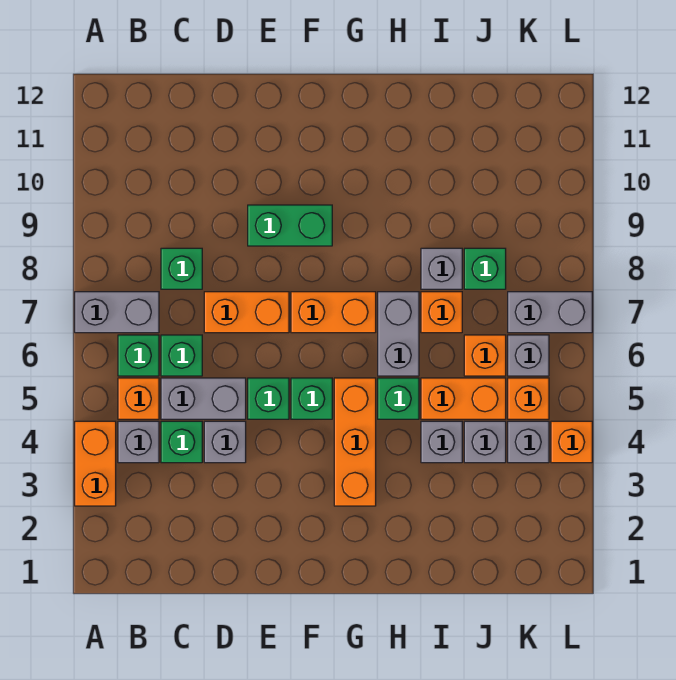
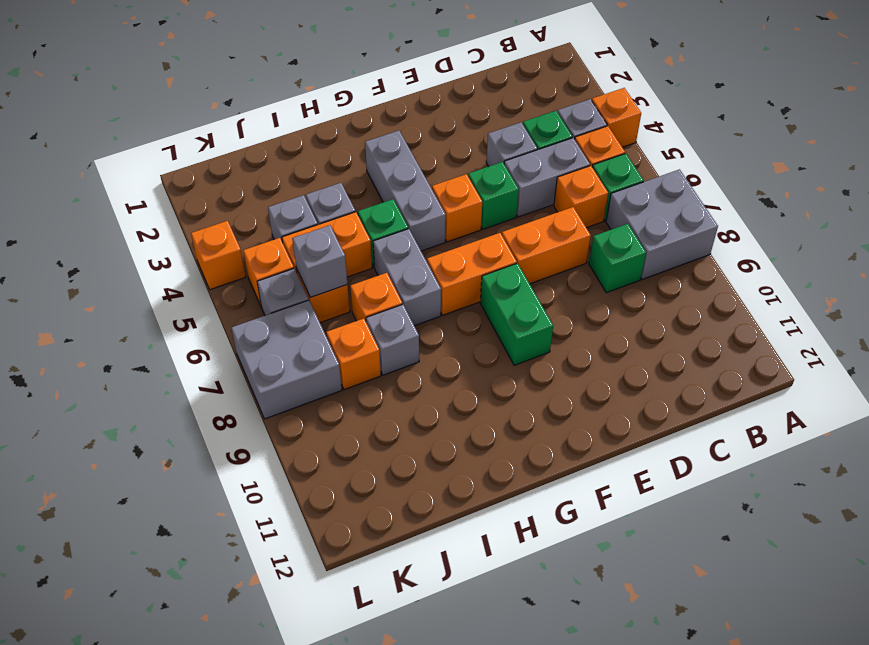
orange 1x2 brick [75,421,116,506] -> orange 1x1 brick [592,88,641,147]
grey 1x2 brick [75,292,159,333] -> grey 2x2 brick [606,169,718,279]
green 1x1 brick [161,335,202,376] -> orange 1x1 brick [554,166,608,228]
green 1x2 brick [248,205,332,246] -> green 1x2 brick turned to [480,263,553,365]
green 1x1 brick [291,378,332,419] -> orange 1x1 brick [432,174,482,242]
orange 1x3 brick [334,378,376,506] -> grey 1x3 brick [365,131,446,251]
green 1x1 brick [464,248,506,289] -> orange 1x1 brick [326,318,381,390]
grey 1x1 brick [508,421,549,463] -> grey 1x1 brick moved to [292,225,348,297]
grey 1x2 brick [508,292,592,333] -> grey 2x2 brick [231,300,342,419]

